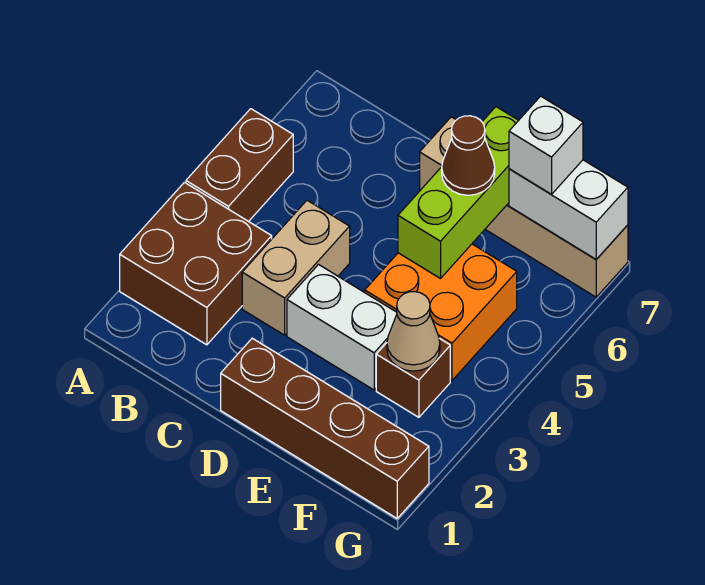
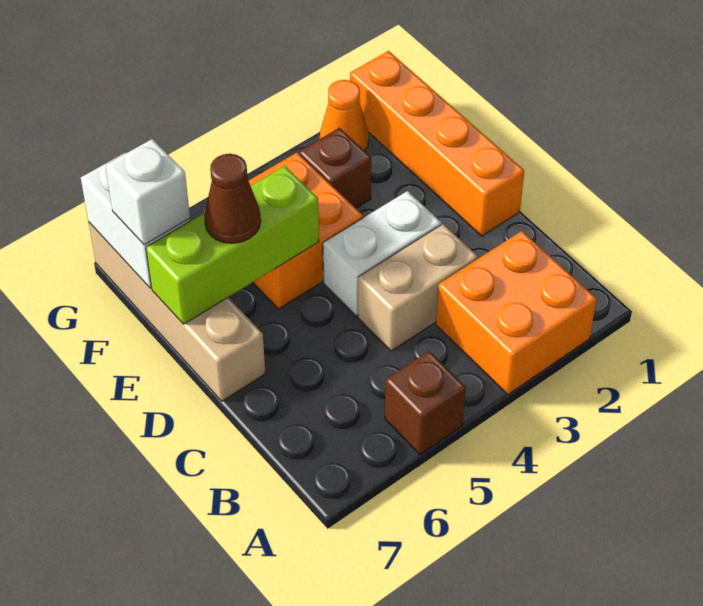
brown 2x2 brick [120,182,272,345] -> orange 2x2 brick [436,231,597,395]
brown 1x2 brick [186,109,293,222] -> brown 1x1 brick [385,351,466,455]
brown 1x4 brick [221,338,429,518] -> orange 1x4 brick [350,51,524,236]
white 1x2 brick [287,265,397,390] -> white 1x2 brick turned to [323,191,441,316]
tan 1x1 cone [387,292,440,371] -> none
none -> orange 1x1 cone [320,80,369,151]

